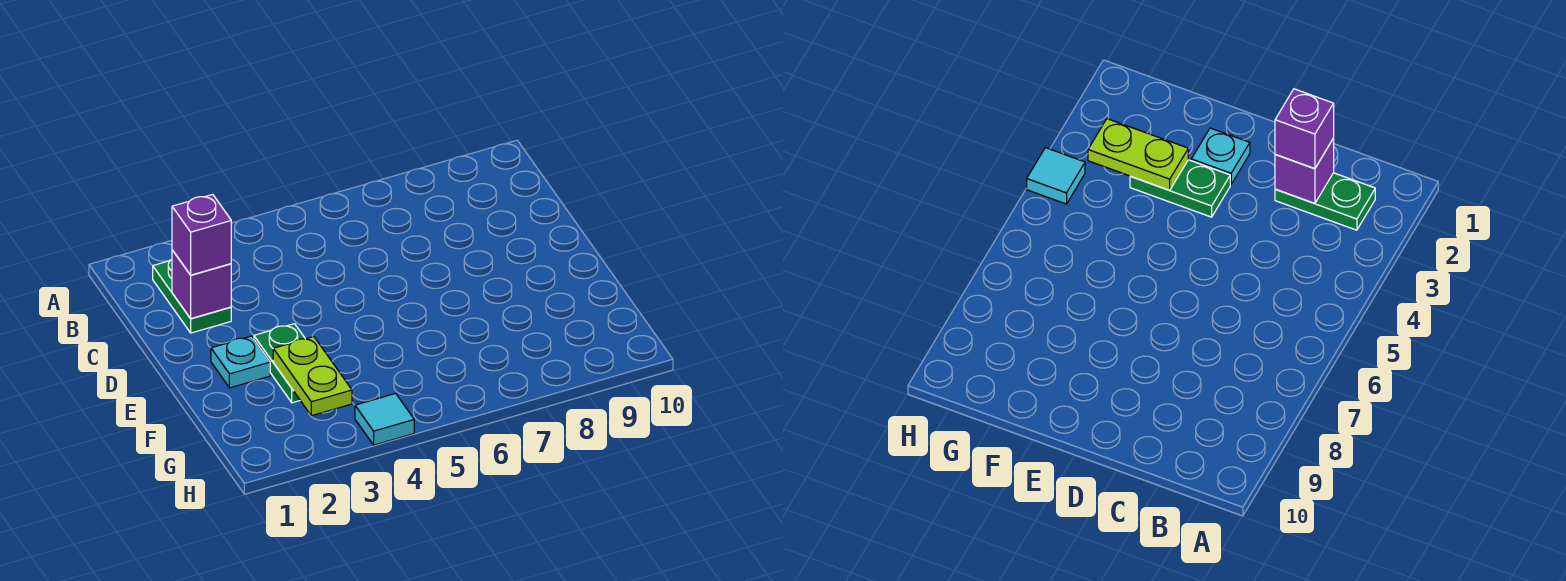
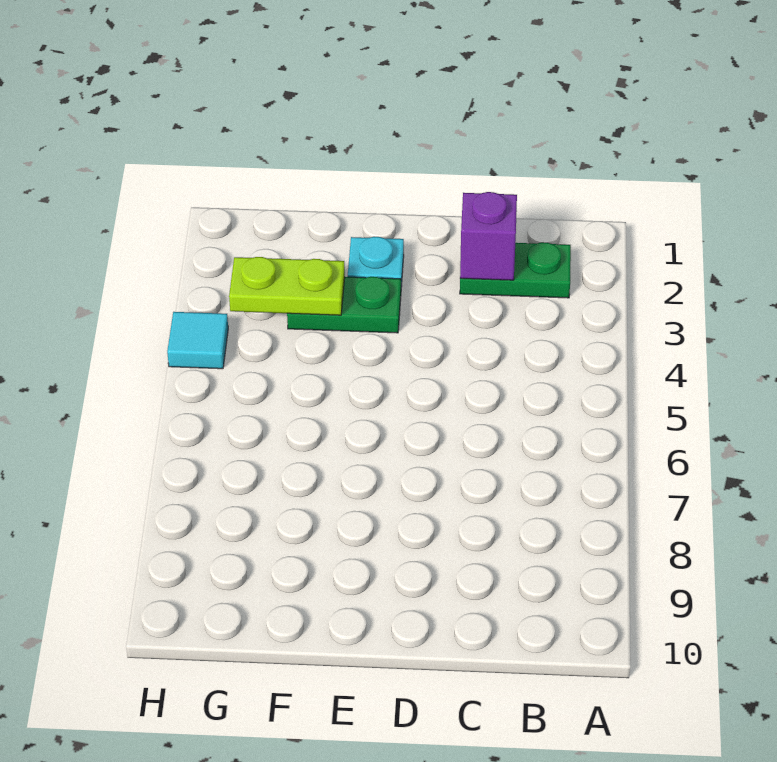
purple 1x1 brick [172,195,231,275] -> none

